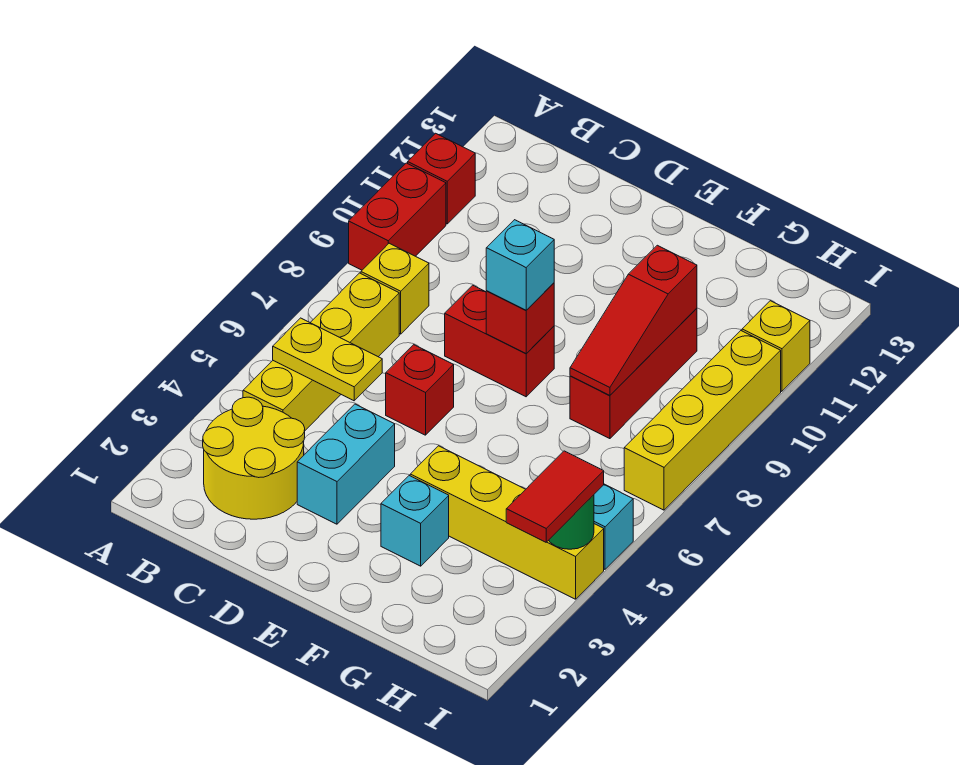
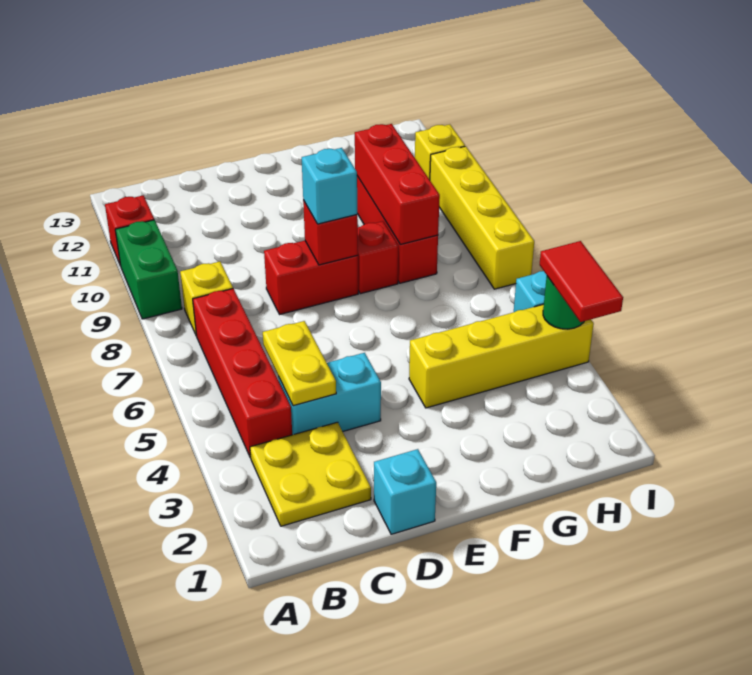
red 1x2 brick [349,163,446,270] -> green 1x2 brick [115,220,182,319]
yellow 2x2 round brick [203,397,305,519] -> yellow 2x2 plate [250,422,371,526]
yellow 1x4 brick [243,273,399,430] -> red 1x4 brick [193,289,292,458]
yellow 1x2 plate [273,318,382,401] -> yellow 1x2 plate turned to [263,321,336,406]
cyan 1x2 brick [297,404,395,524] -> cyan 1x2 brick turned to [278,353,381,435]
red 1x1 brick [386,345,454,435] -> red 1x1 brick moved to [358,221,398,294]
cyan 1x1 brick [381,476,449,566] -> cyan 1x1 brick moved to [374,449,436,534]
red 1x3 slope [570,245,697,395] -> red 1x3 brick [355,124,440,244]

